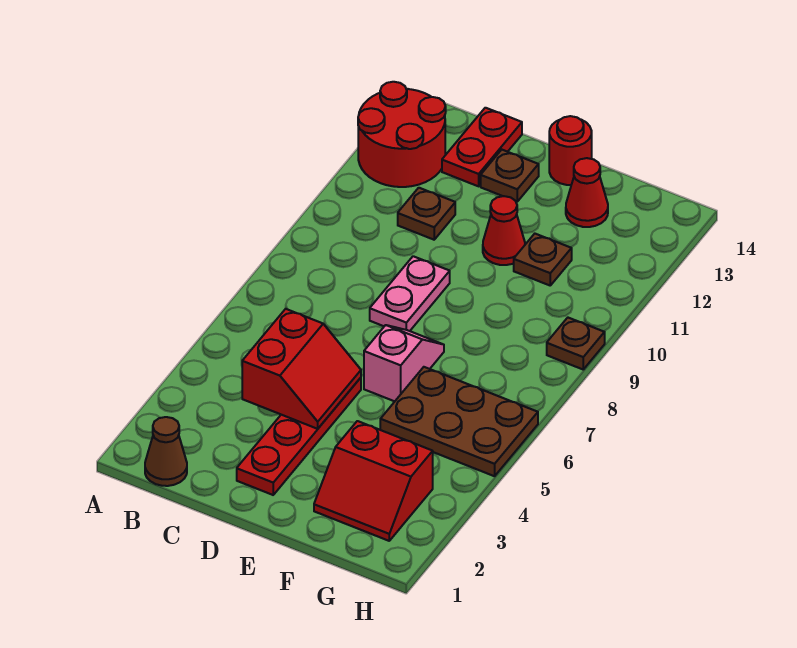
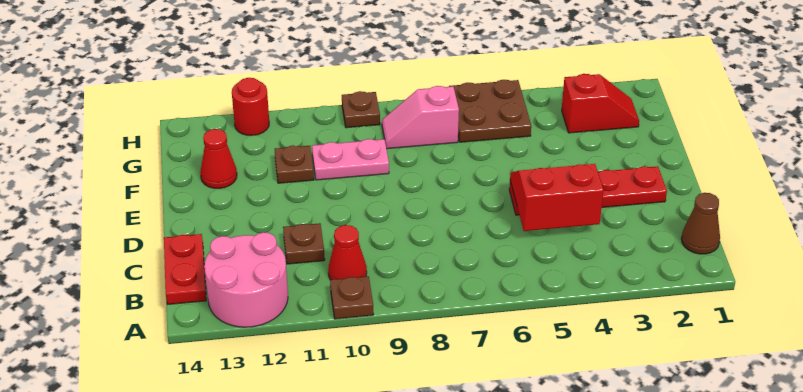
red 2x2 round brick [358,82,446,187] -> pink 2x2 round brick [204,232,288,327]
red 1x2 plate [442,108,522,186] -> red 1x2 plate turned to [164,234,206,304]
pink 1x2 plate [370,256,450,331] -> pink 1x2 plate moved to [312,139,389,180]
brown 1x1 plate [481,150,539,202] -> brown 1x1 plate moved to [330,276,374,319]
pink 1x2 slope [364,325,444,401] -> pink 1x2 slope moved to [382,86,459,149]
red 1x1 cone [483,196,525,265] -> red 1x1 cone moved to [328,225,367,280]
red 1x1 round brick [549,116,592,185] -> red 1x1 round brick moved to [232,78,269,136]
red 2x2 slope [314,421,433,541] -> red 1x2 slope [562,74,639,133]
brown 2x3 plate [380,367,538,476] -> brown 2x2 plate [449,80,531,142]

